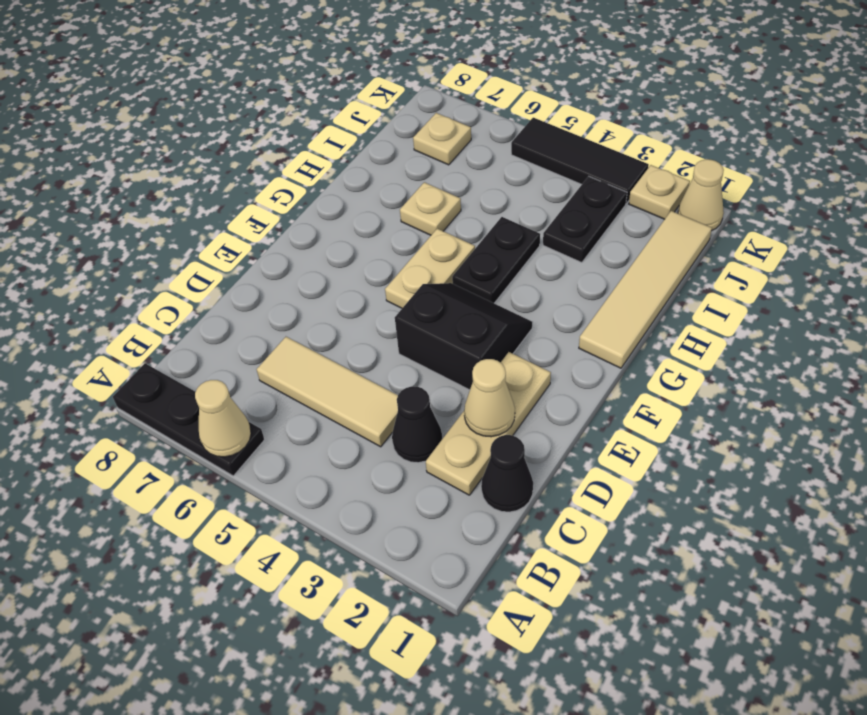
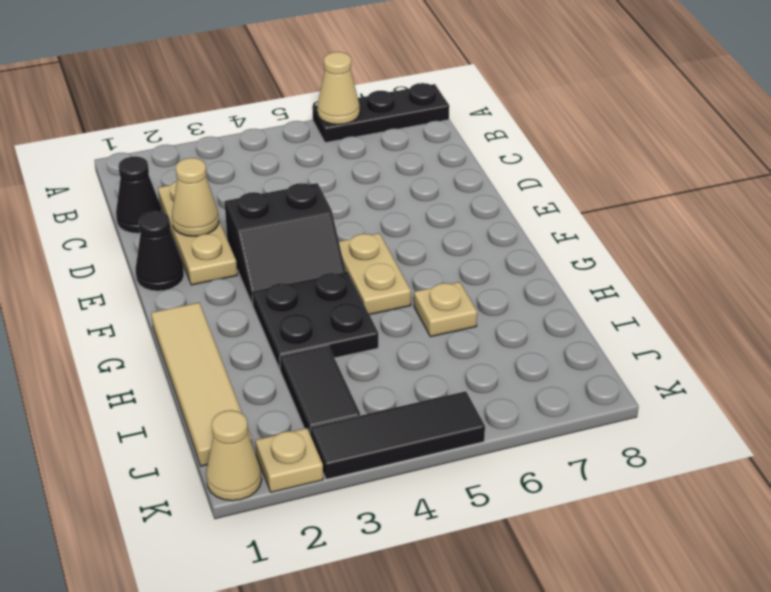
black 1x1 cone [392,386,442,463] -> black 1x1 cone moved to [136,211,184,291]
tan 1x3 tile [257,337,398,447] -> none
black 1x2 plate [452,217,540,303] -> black 2x2 plate [252,272,378,369]
black 1x2 plate [543,176,627,263] -> black 1x2 tile [280,346,360,433]
tan 1x1 plate [413,113,471,165] -> none

